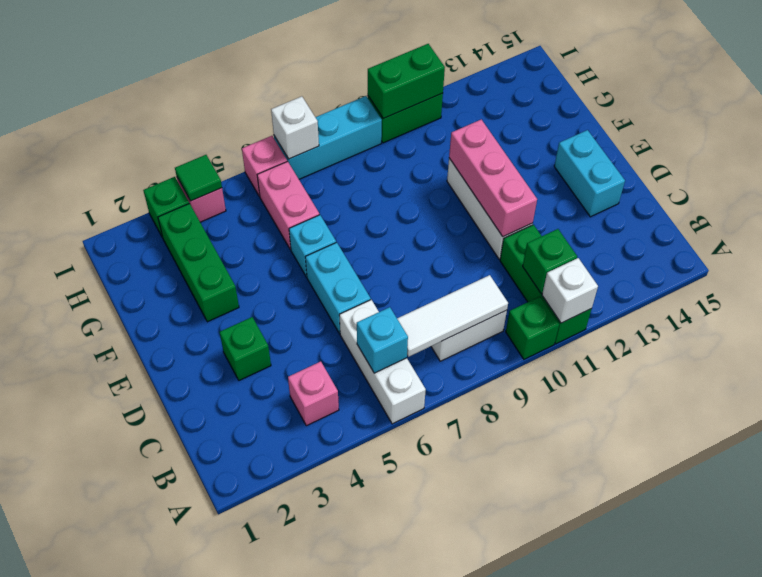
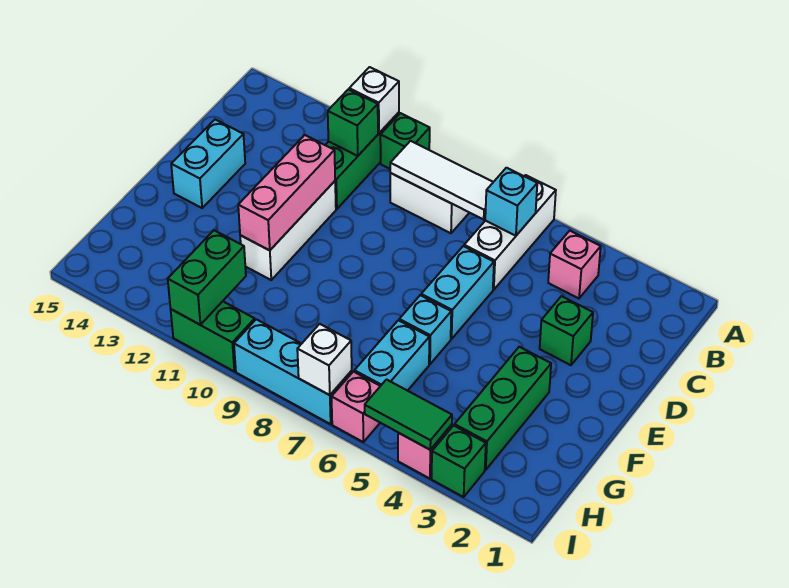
pink 1x2 brick [257,161,319,249] -> cyan 1x2 brick [354,320,429,391]
green 1x1 tile [175,155,222,201] -> green 1x2 tile [365,380,452,450]
green 1x2 brick [368,44,445,118] -> green 1x2 brick turned to [168,230,246,325]

